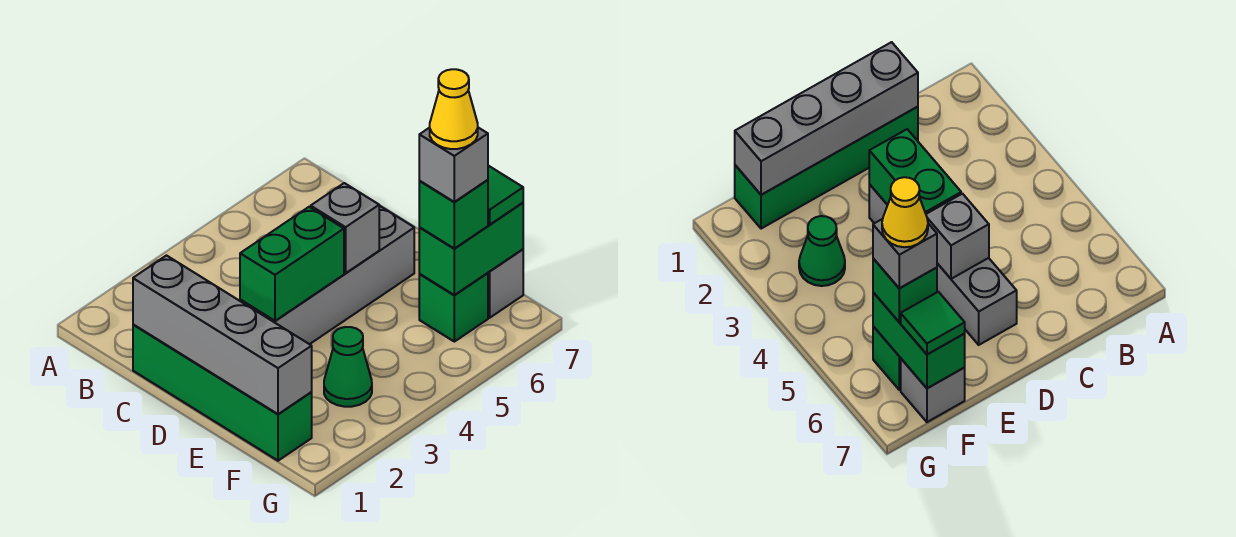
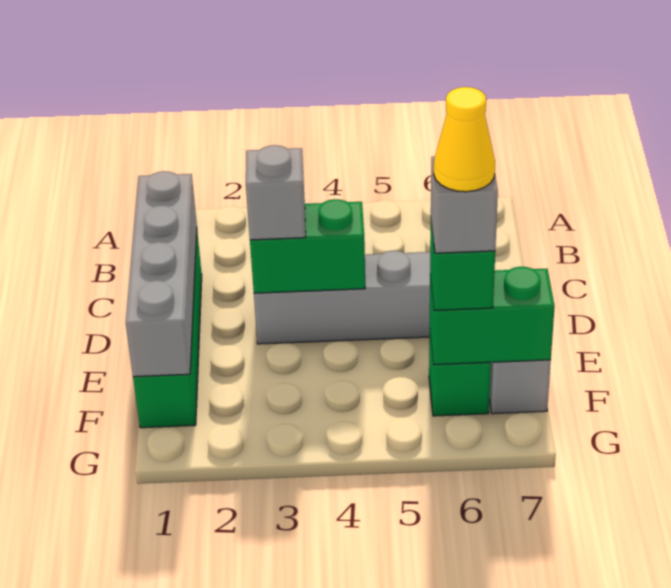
grey 1x1 brick [311,183,379,273] -> grey 1x1 brick moved to [246,145,306,240]
green 1x1 cone [324,327,372,407] -> none
green 1x1 tile [488,166,523,225] -> none

